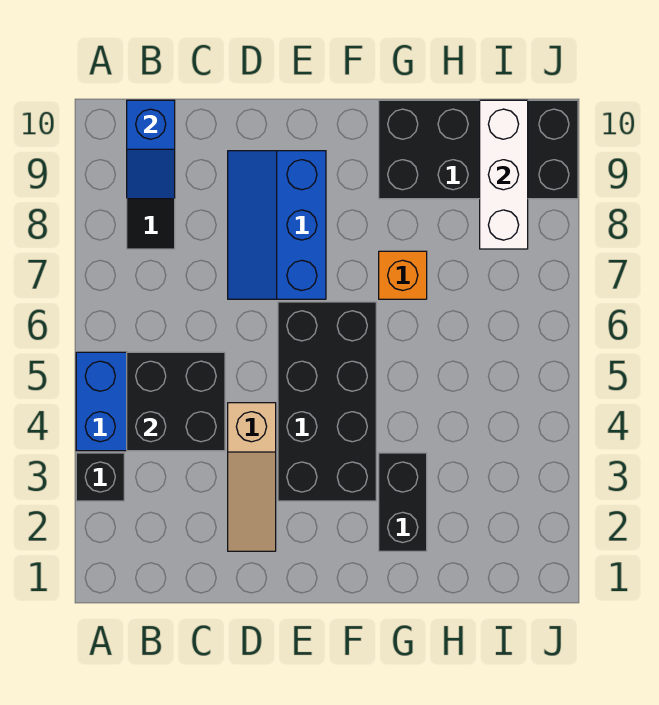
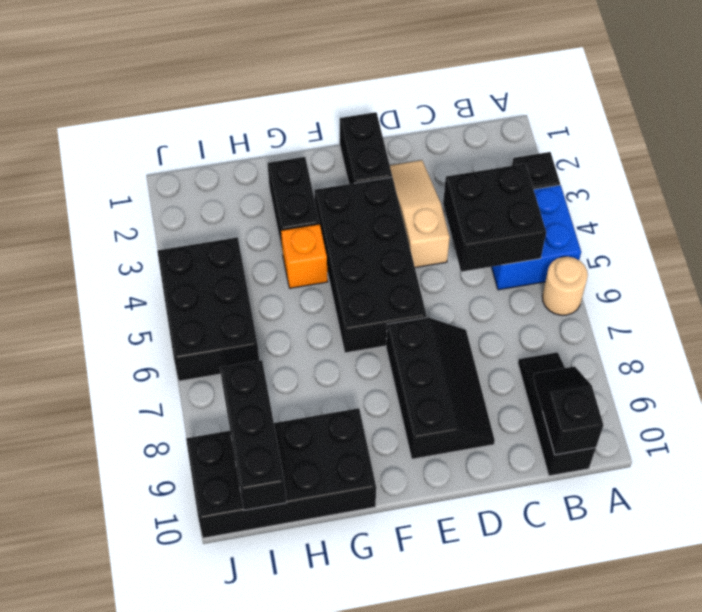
none -> tan 1x1 round brick [542,257,588,315]
blue 1x2 slope [127,100,175,199] -> black 1x2 slope [533,366,603,455]
blue 2x3 slope [228,151,326,299] -> black 2x3 slope [386,317,495,459]
none -> black 1x2 brick [340,112,392,184]
orange 1x1 brick [379,251,427,299] -> orange 1x1 brick moved to [281,224,328,288]
none -> black 2x3 brick [157,237,259,381]
white 1x3 brick [480,100,528,249] -> black 1x3 brick [220,360,287,510]

